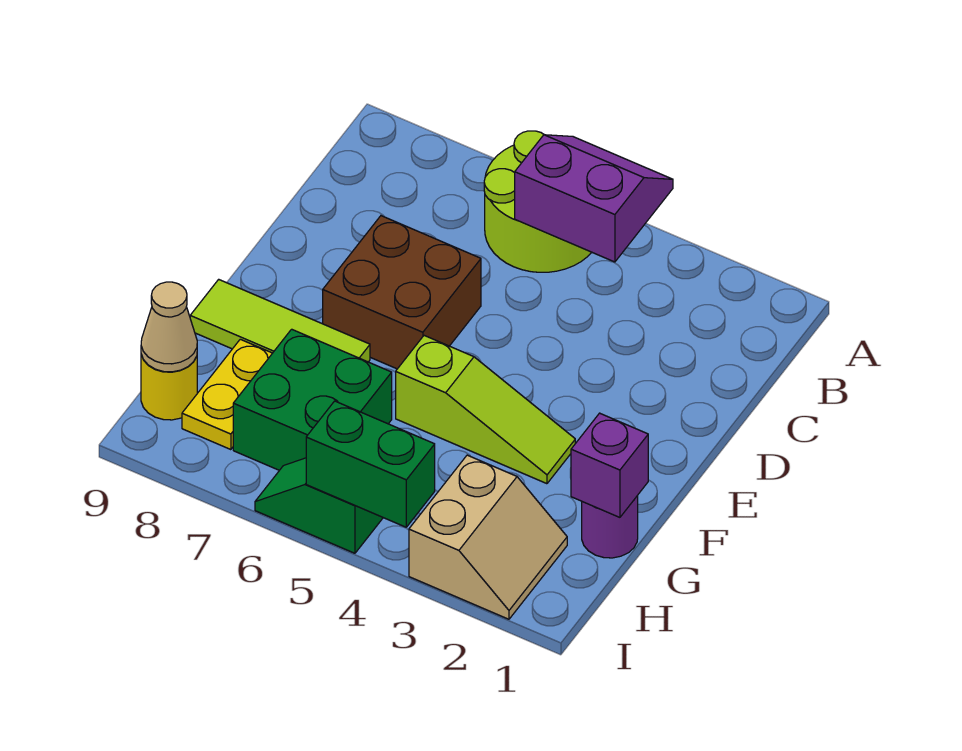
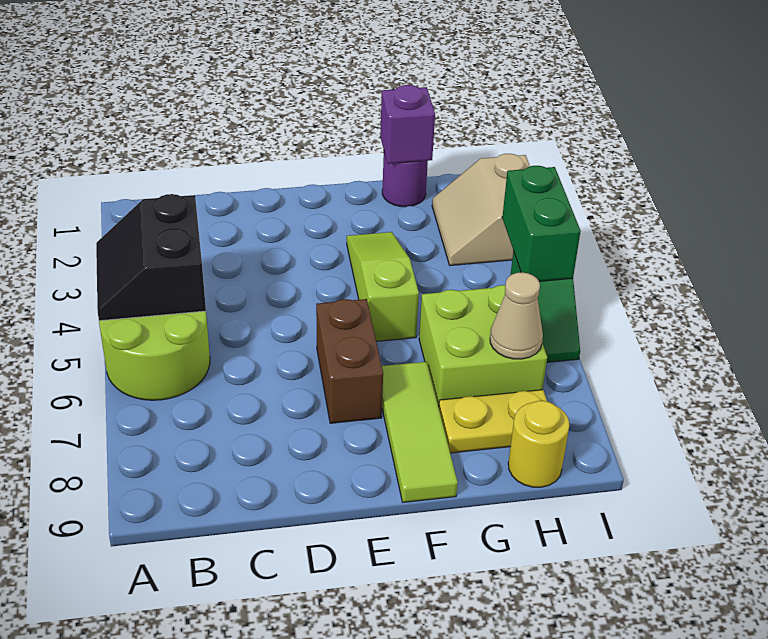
purple 2x2 slope [515,135,673,262] -> black 2x2 slope [96,194,206,321]
brown 2x2 brick [323,216,481,369] -> brown 1x2 brick [316,299,383,423]
green 2x2 brick [233,329,392,470] -> lime 2x2 brick [419,285,547,407]
tan 2x2 slope [409,455,567,619] -> tan 2x2 slope turned to [432,154,530,266]
tan 1x1 cone [141,282,197,372] -> tan 1x1 cone moved to [490,272,543,359]

